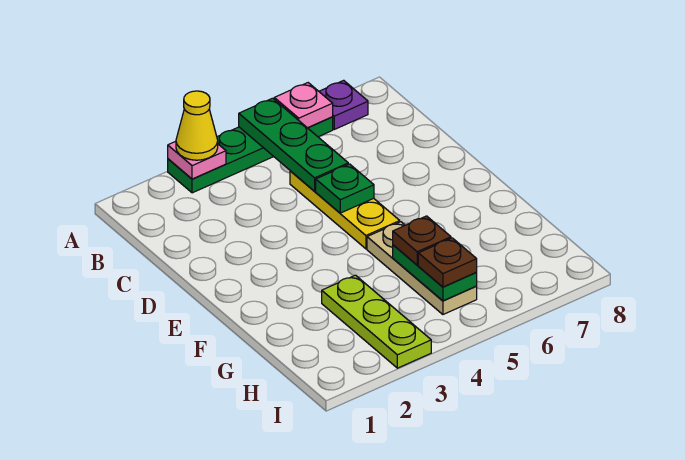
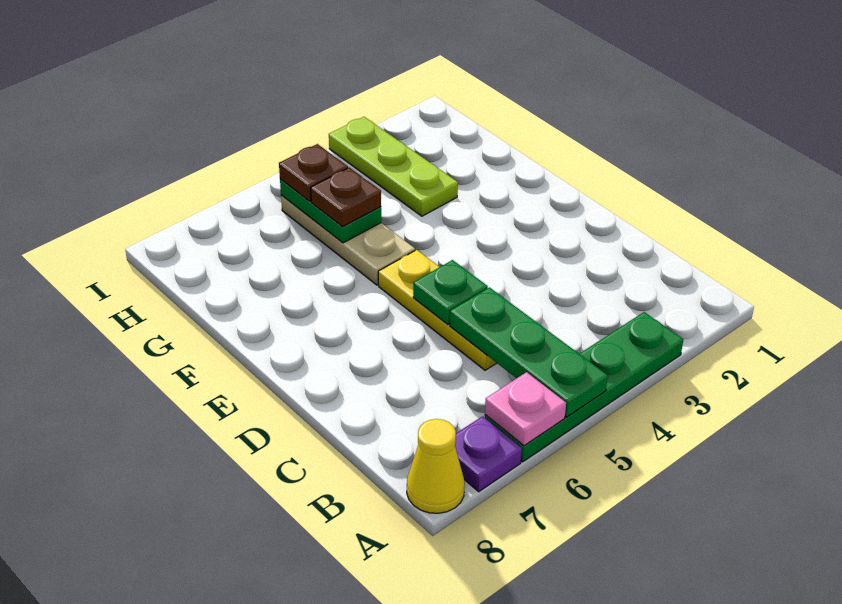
pink 1x1 plate [168,141,226,179] -> none
yellow 1x1 cone [176,91,218,160] -> yellow 1x1 cone moved to [407,419,465,513]

